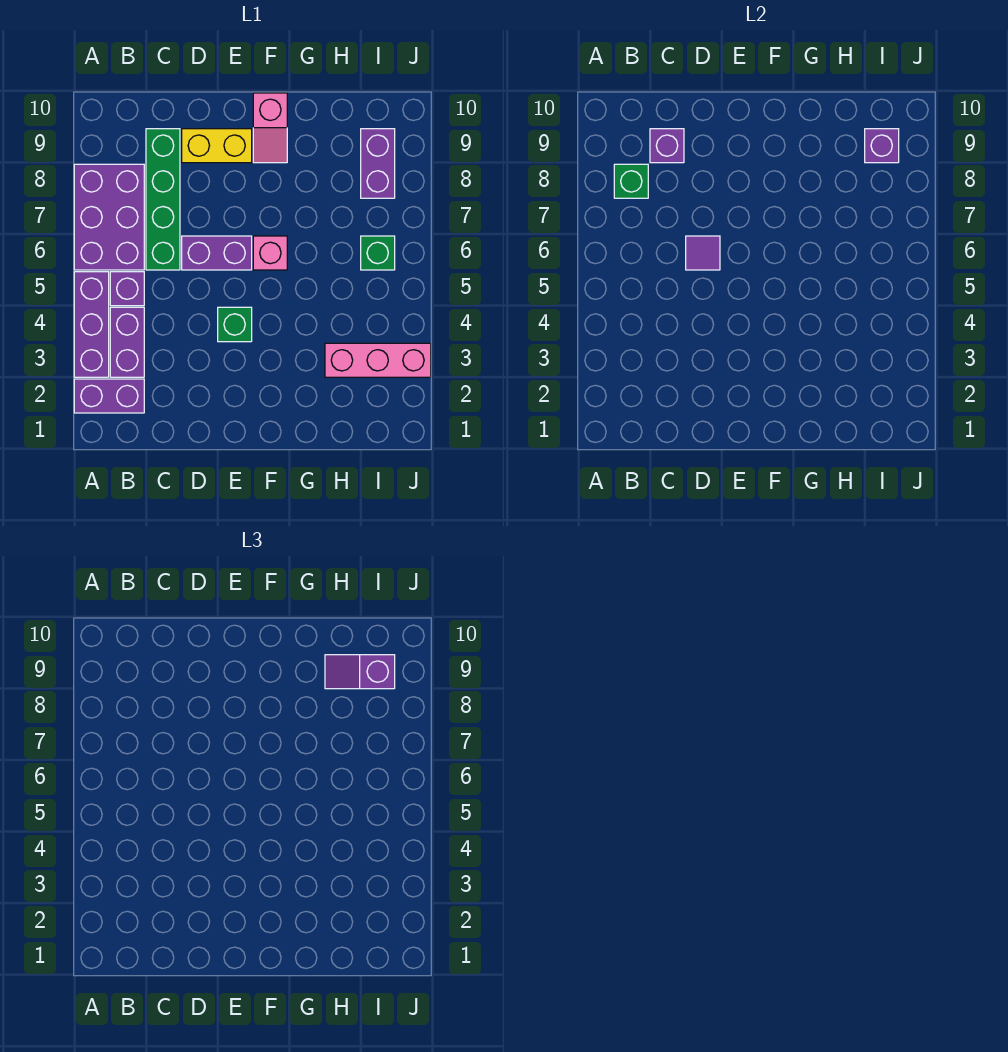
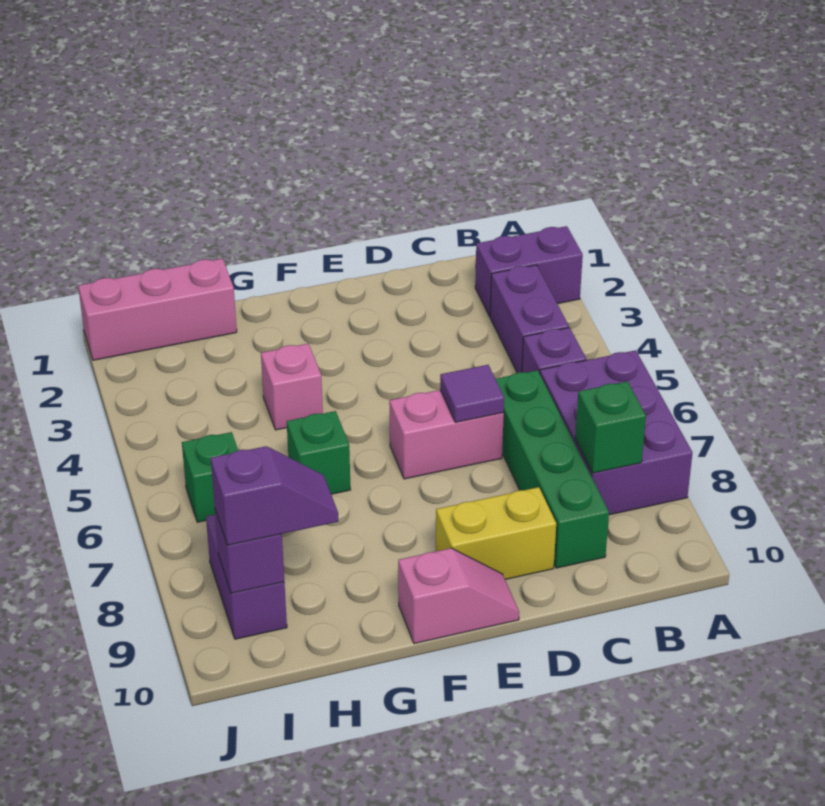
purple 1x3 brick [74,272,109,377] -> none
purple 1x1 brick [650,129,684,163] -> none
purple 1x2 brick [182,236,252,270] -> pink 1x2 brick [389,390,504,479]
green 1x1 brick [218,307,252,342] -> green 1x1 brick moved to [287,411,350,494]
pink 1x1 brick [253,236,287,270] -> pink 1x1 brick moved to [261,343,323,430]
pink 1x2 slope [253,93,287,163] -> pink 1x2 slope turned to [398,548,519,644]
pink 1x3 brick [325,343,431,377] -> pink 1x3 brick moved to [78,259,237,360]

